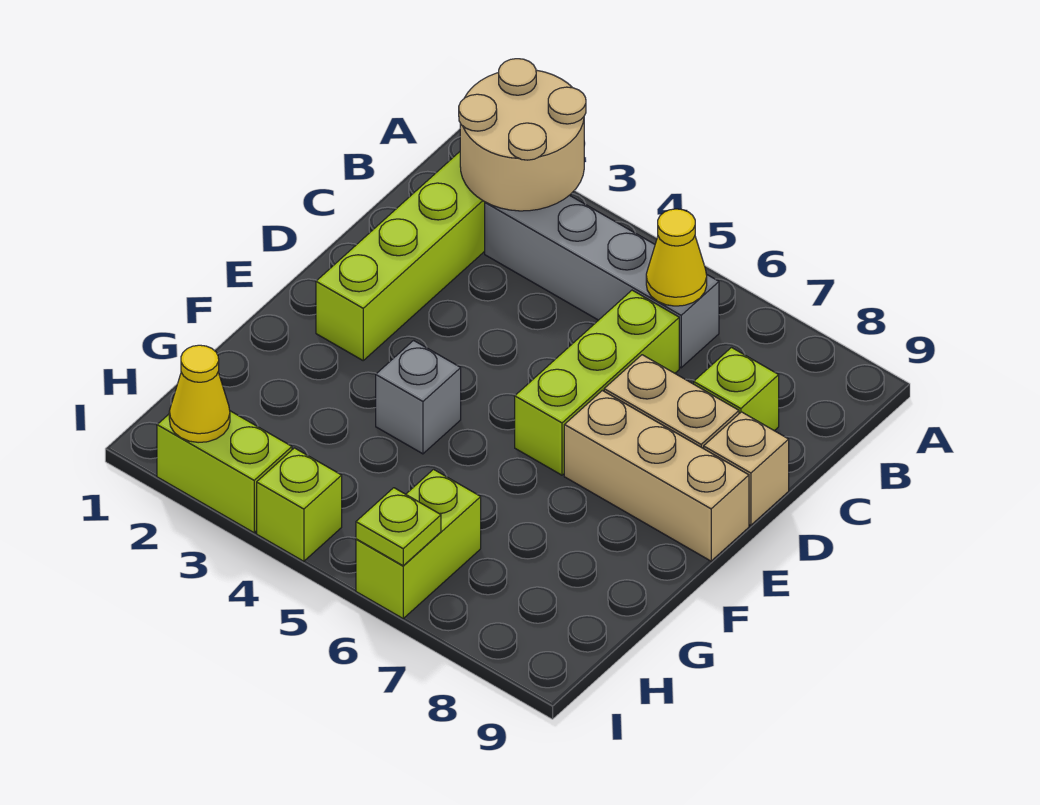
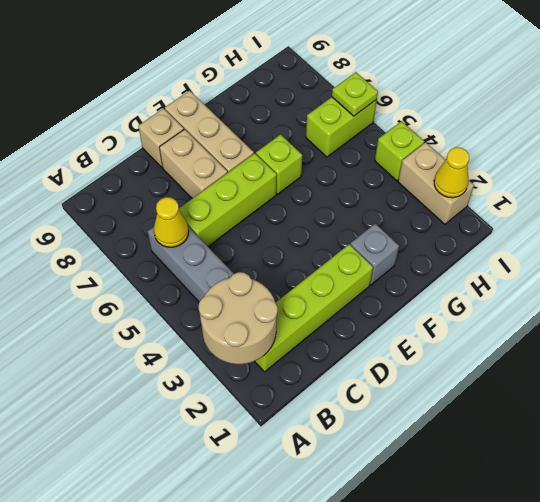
lime 1x1 brick [694,348,779,431] -> lime 1x1 brick moved to [256,134,302,194]
grey 1x1 brick [376,340,461,454] -> grey 1x1 brick moved to [350,223,399,285]
lime 1x2 brick [157,411,292,533] -> tan 1x2 brick [398,142,474,224]

